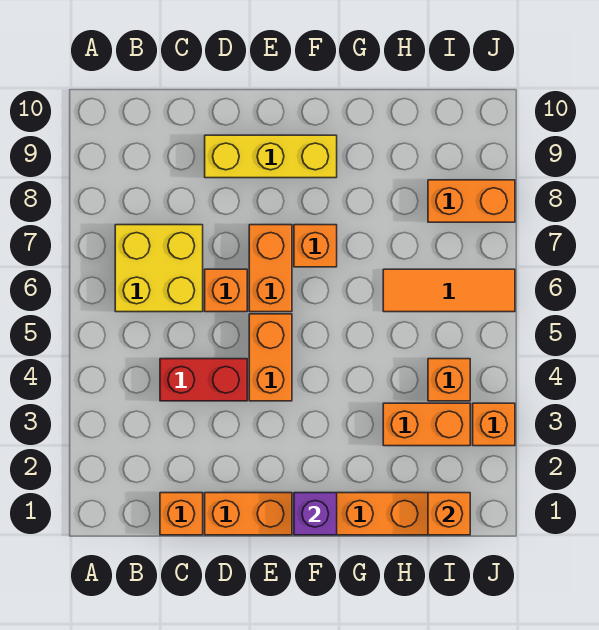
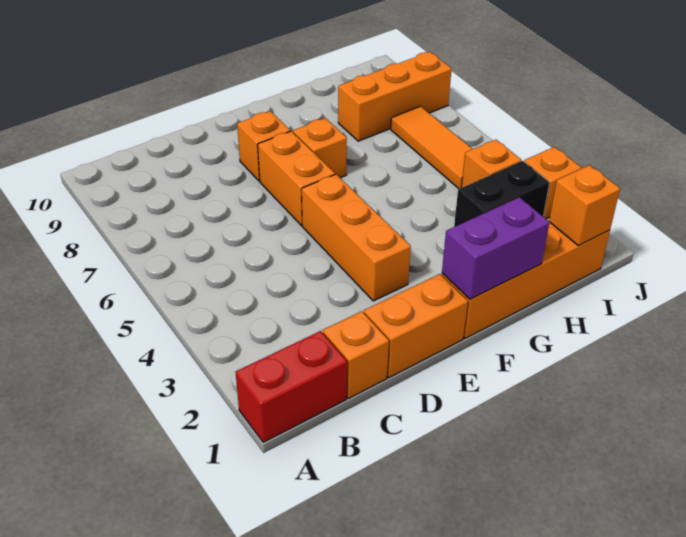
yellow 2x2 brick [115,225,203,312] -> none
red 1x2 brick [160,359,247,401] -> red 1x2 brick moved to [236,331,347,442]
orange 1x1 brick [205,269,247,312] -> orange 1x1 brick moved to [237,111,290,181]
yellow 1x3 brick [205,135,337,178] -> none
orange 1x2 brick [249,314,292,401] -> orange 1x3 brick [302,174,411,301]
purple 1x1 brick [294,493,337,535] -> purple 1x2 brick [442,197,549,299]
orange 1x2 brick [383,403,470,446] -> black 1x2 brick [454,161,550,227]
orange 1x3 tile [383,269,515,312] -> orange 1x3 tile turned to [391,106,472,189]
orange 1x2 brick [428,180,515,222] -> orange 1x3 brick [338,52,452,141]

